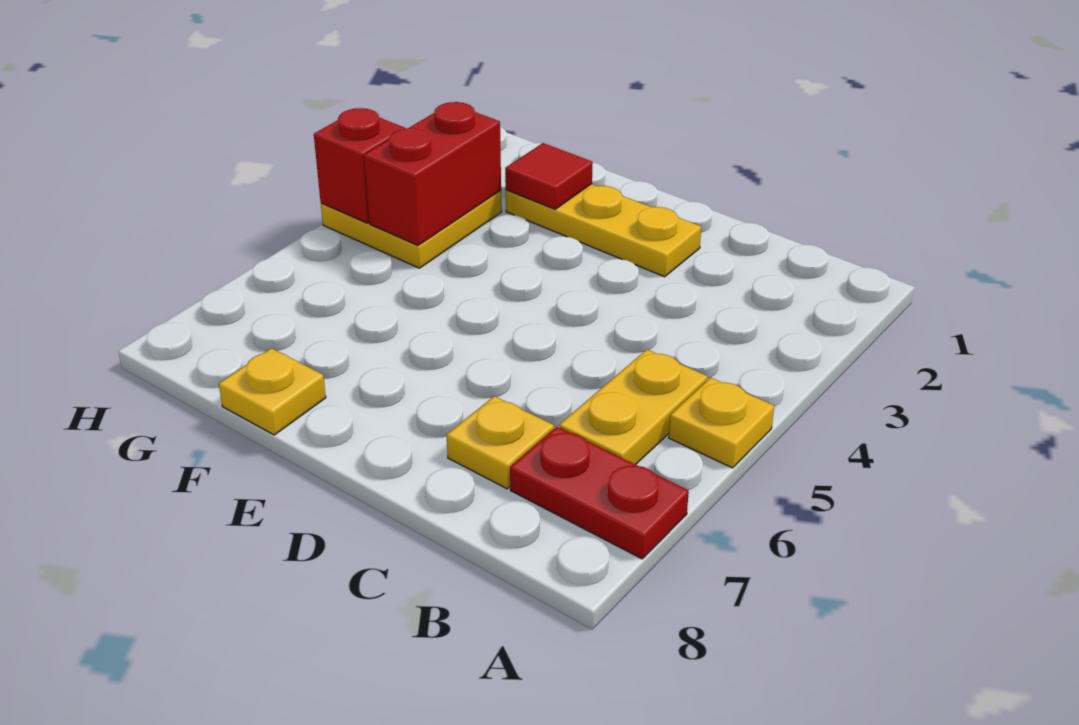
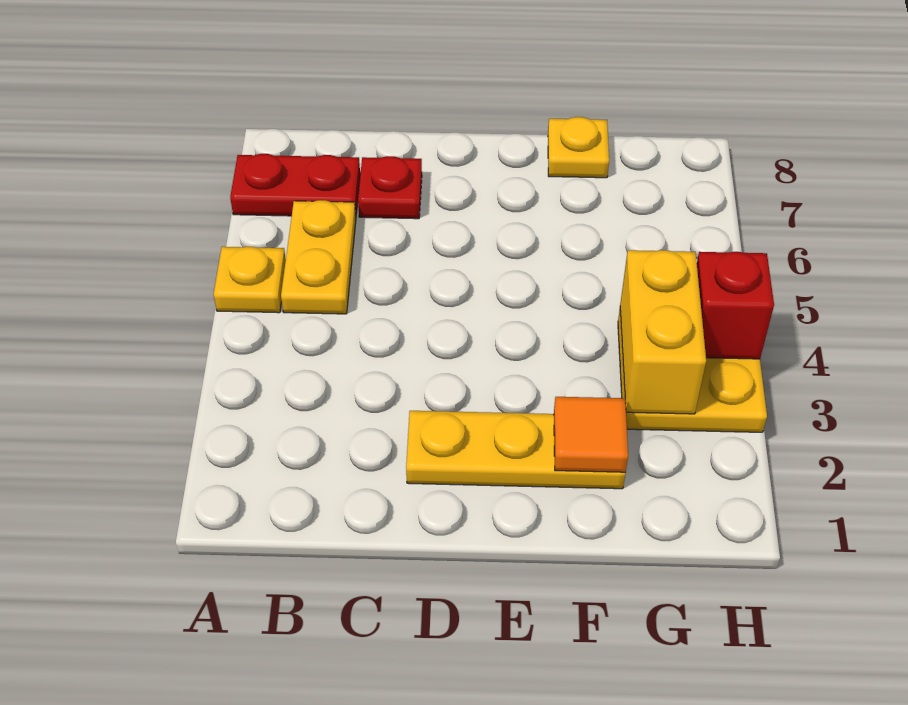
yellow 1x1 plate [447,396,554,489] -> red 1x1 plate [358,156,422,219]
red 1x1 tile [505,143,593,209] -> orange 1x1 tile [554,397,628,472]
red 1x2 brick [364,102,501,245] -> yellow 1x2 brick [620,250,706,414]

